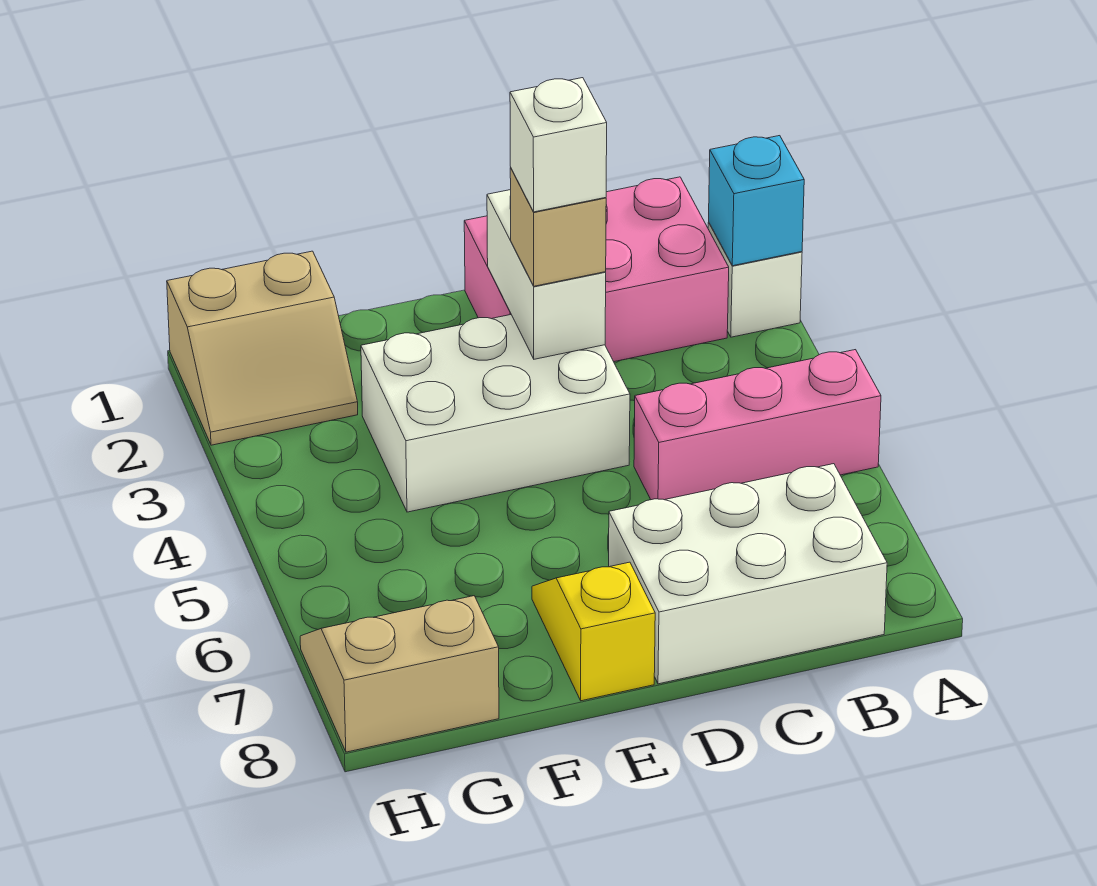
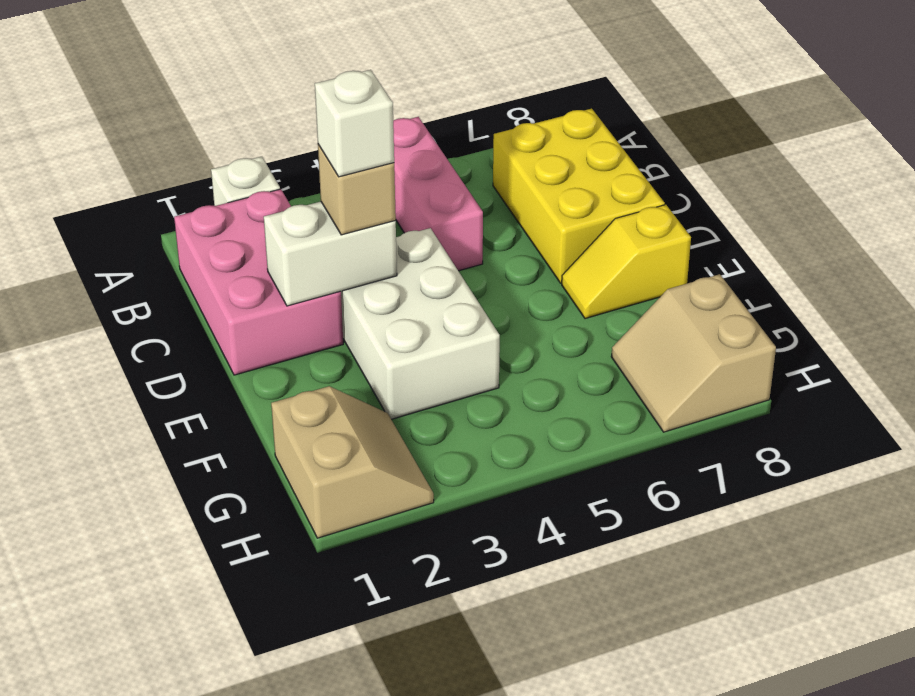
cyan 1x1 brick [709,136,804,266] -> none
white 2x3 brick [609,464,887,684] -> yellow 2x3 brick [493,109,665,283]

